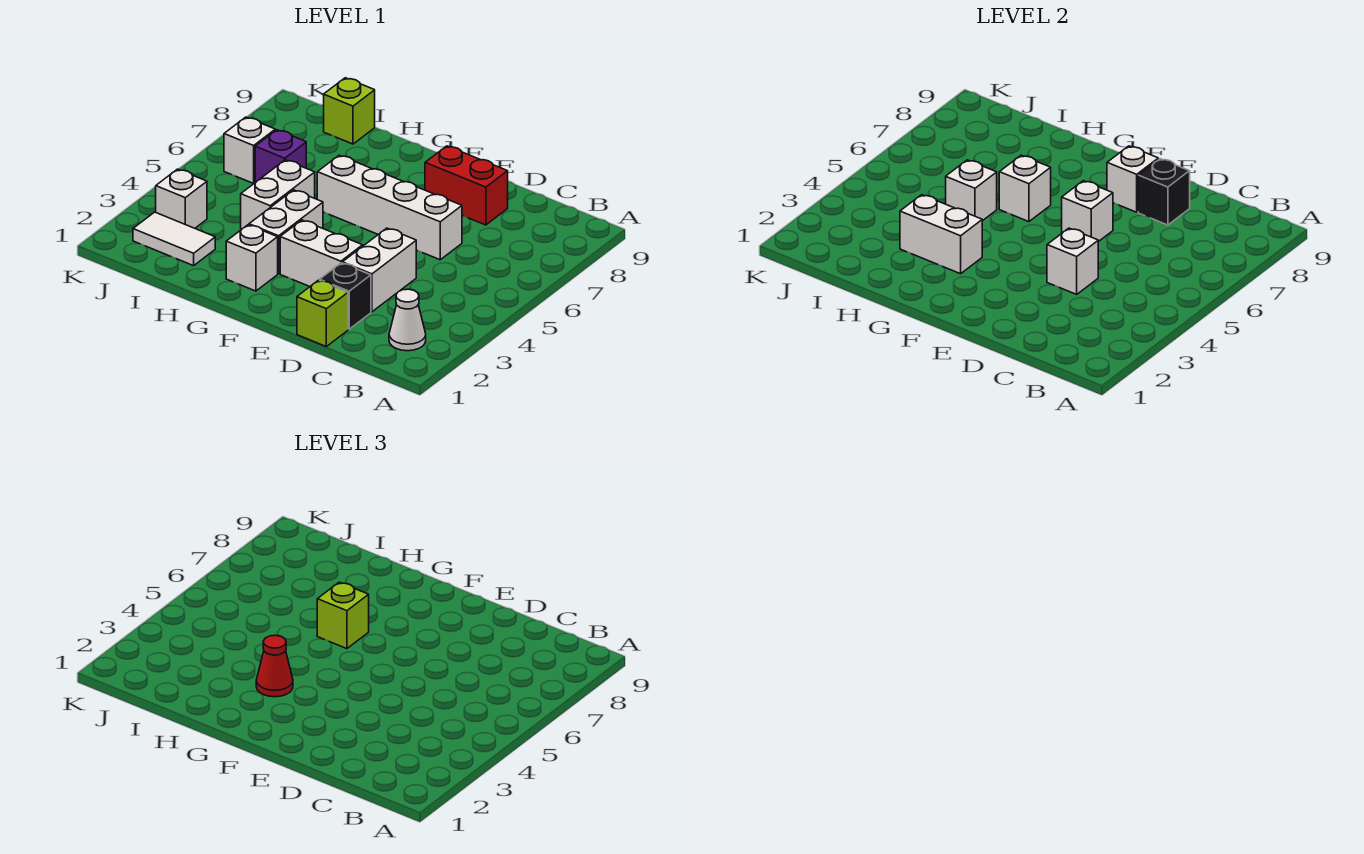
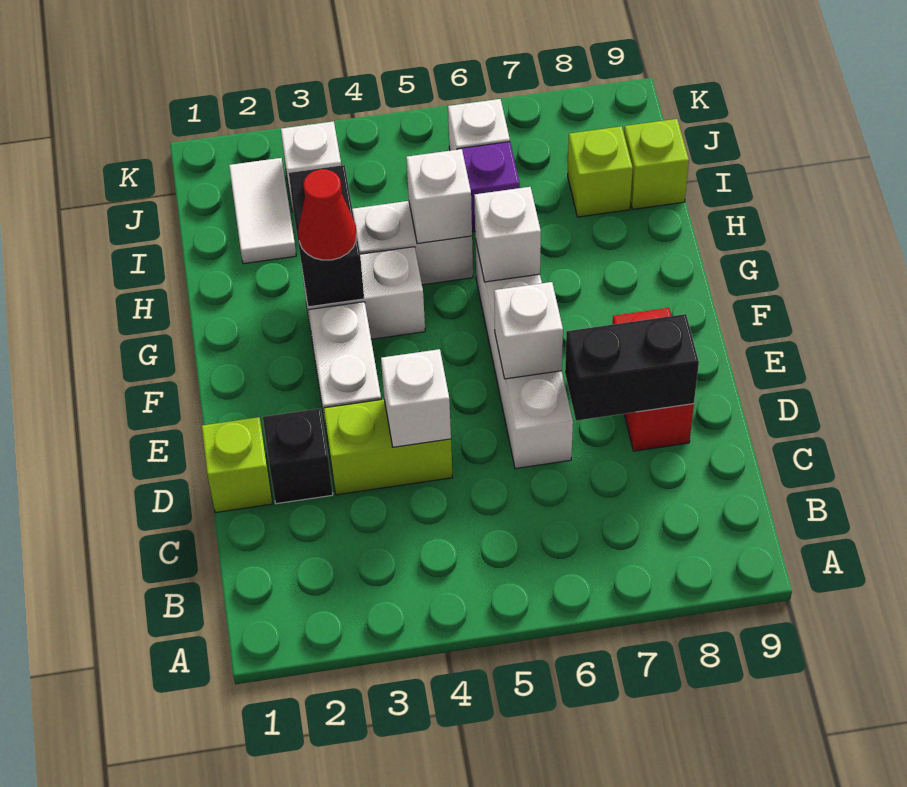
white 1x1 cone [389,289,426,351] -> none
white 1x2 brick [342,228,417,312] -> lime 1x2 brick [324,399,453,495]
black 1x1 brick [1138,159,1190,225] -> black 1x2 brick [565,314,699,421]
white 1x1 brick [1107,146,1158,212] -> none
white 1x1 brick [226,225,278,291] -> none
white 1x2 brick [900,195,982,274] -> black 1x2 brick [289,165,364,307]
lime 1x1 brick [317,582,369,649] -> lime 1x1 brick moved to [568,126,633,217]

